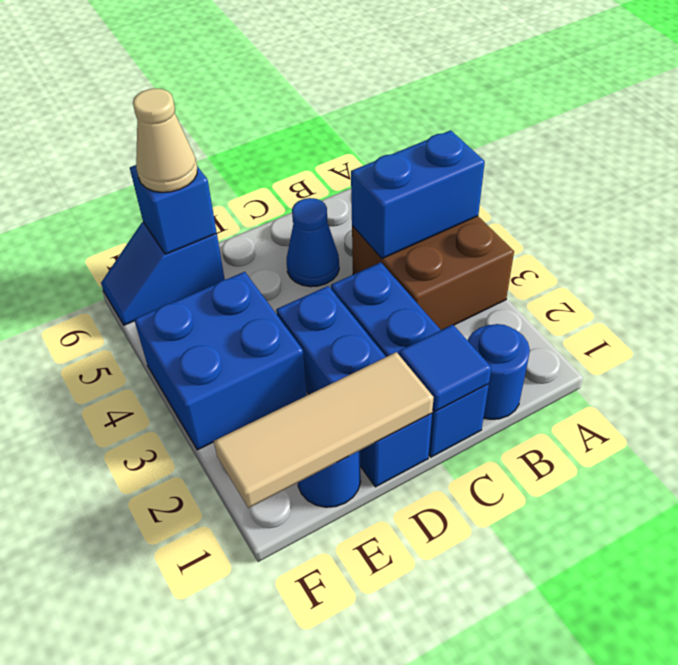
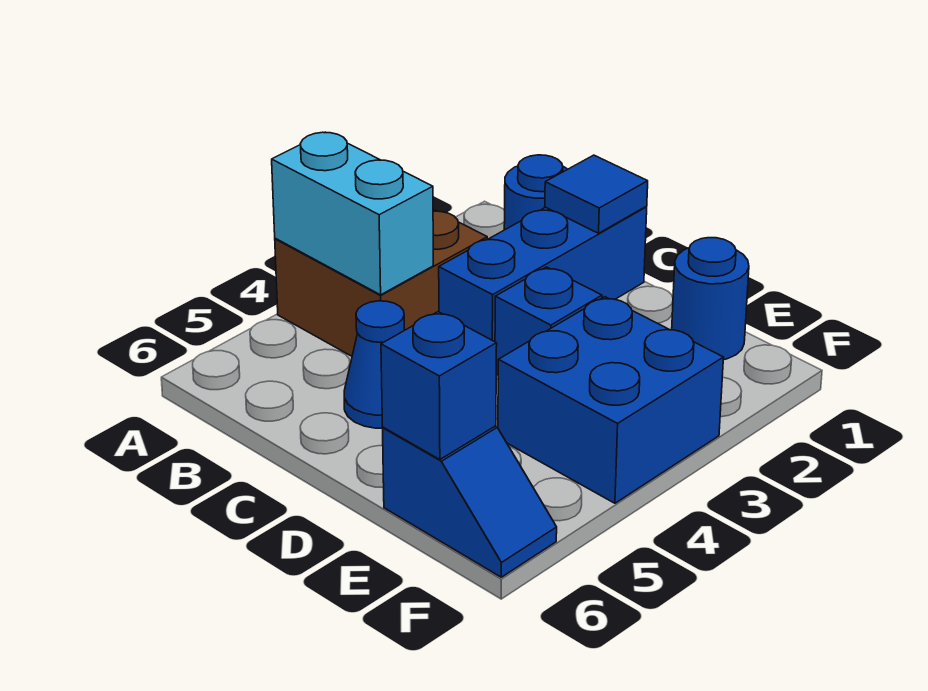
blue 1x2 brick [351,130,485,259] -> cyan 1x2 brick [272,132,433,295]
blue 1x3 brick [276,286,432,487] -> blue 1x1 brick [495,267,602,375]
tan 1x3 tile [214,352,434,508] -> none
tan 1x1 cone [133,88,197,192] -> none

